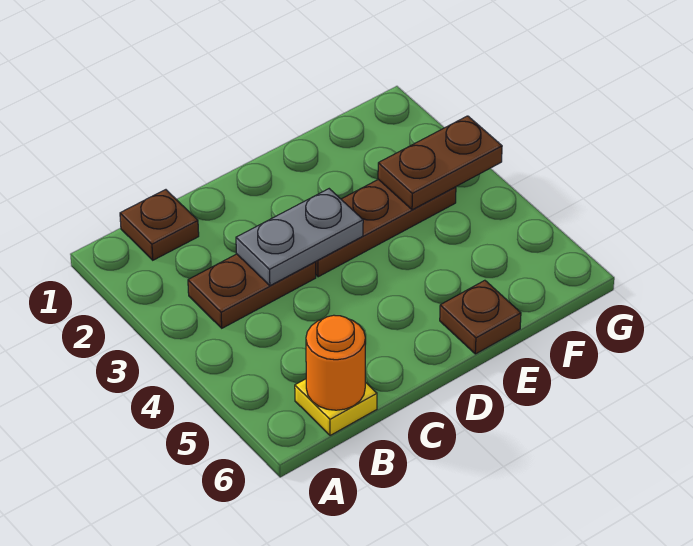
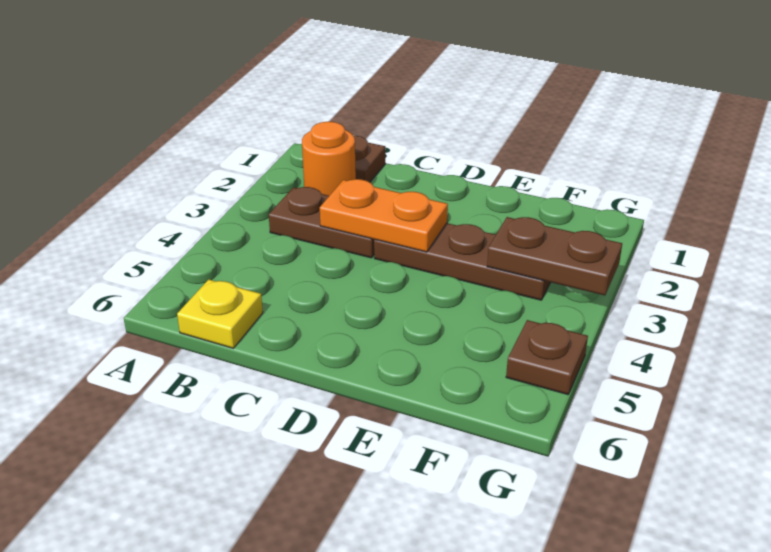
orange 1x1 round brick [306,315,365,410] -> orange 1x1 round brick moved to [302,122,356,196]
grey 1x2 plate [236,189,363,286] -> orange 1x2 plate [320,179,448,252]
brown 1x1 plate [440,280,521,354] -> brown 1x1 plate moved to [506,320,588,395]

